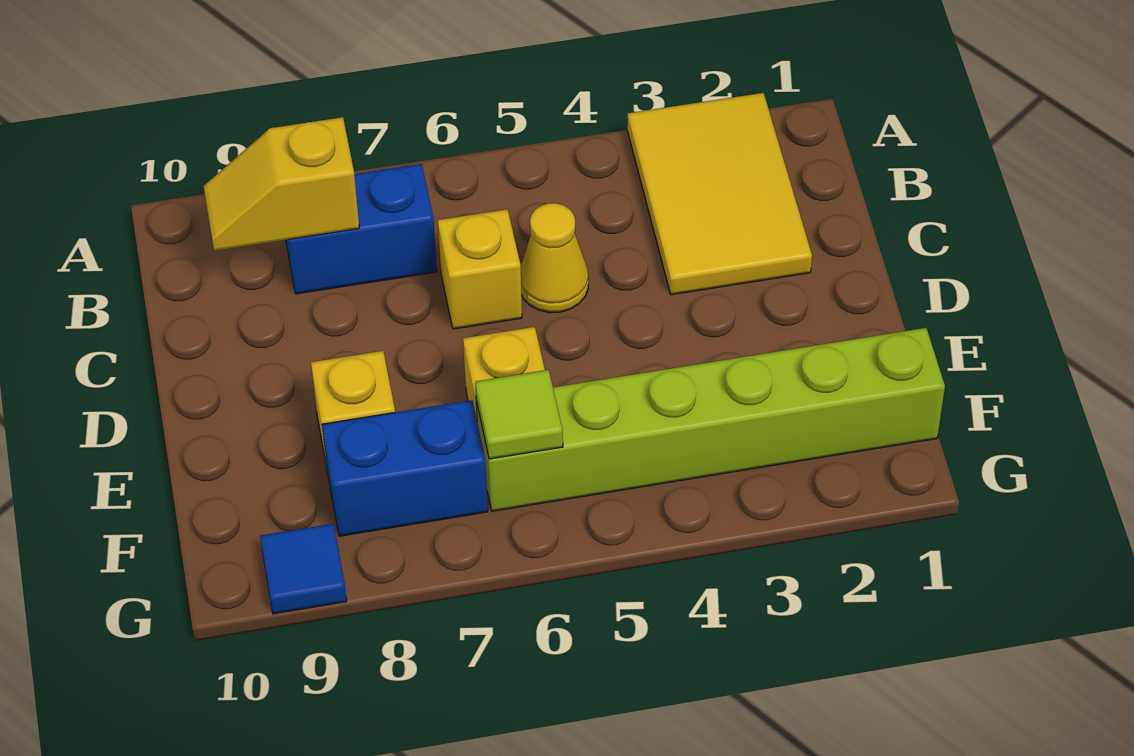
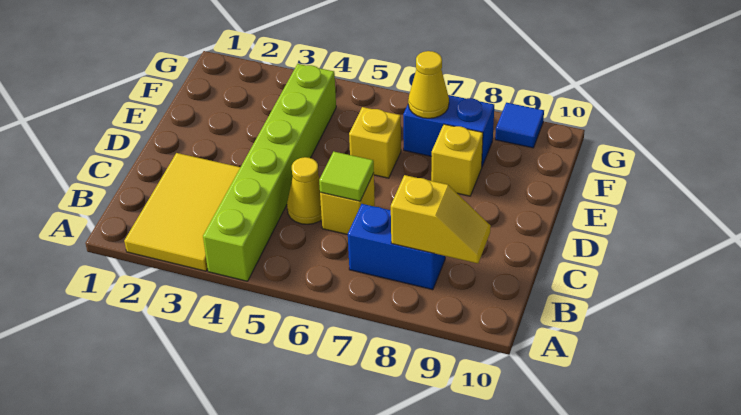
lime 1x6 brick [476,328,945,511] -> lime 1x6 brick turned to [203,64,336,281]
lime 1x1 tile [475,370,563,459] -> lime 1x1 tile moved to [319,152,374,201]
none -> yellow 1x1 cone [408,51,449,118]

